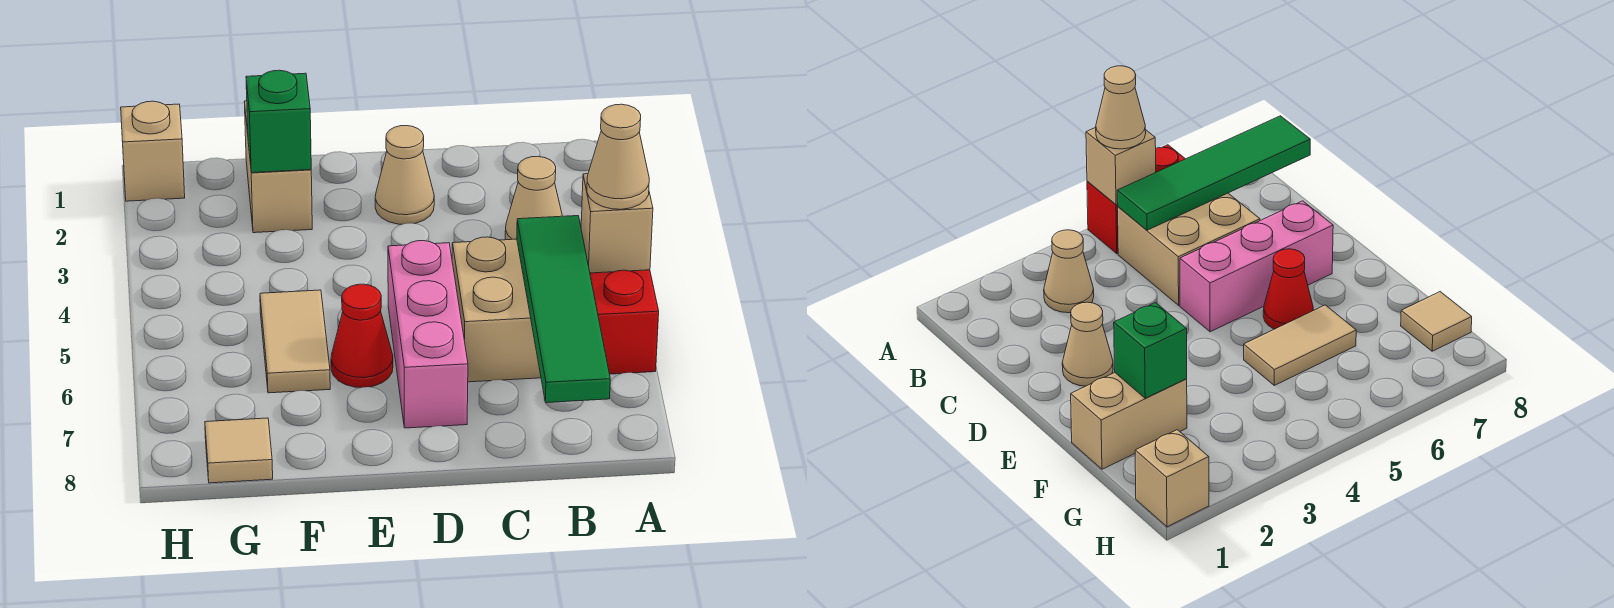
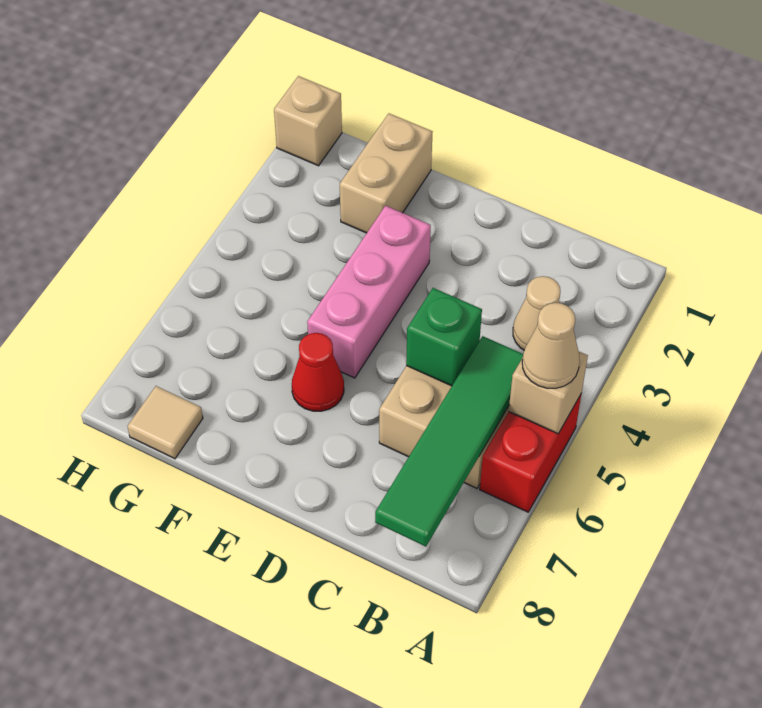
tan 1x1 cone [375,126,434,224] -> none
pink 1x3 brick [388,241,468,428] -> pink 1x3 brick moved to [307,206,431,378]
green 1x1 brick [246,70,311,173] -> green 1x1 brick moved to [406,288,482,386]
tan 1x2 tile [260,290,330,393] -> none

